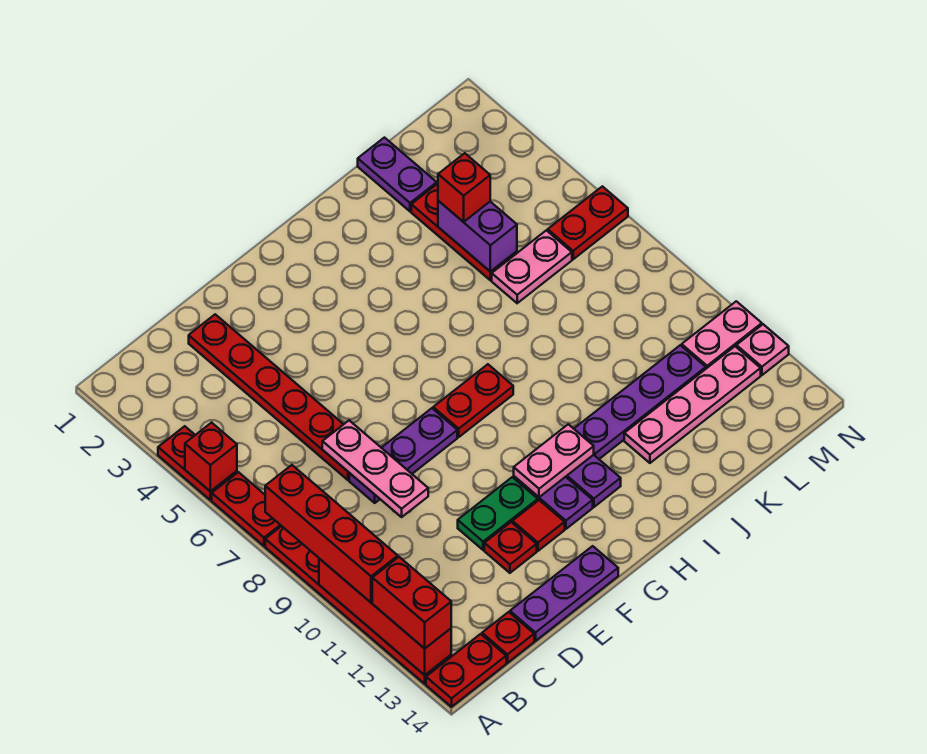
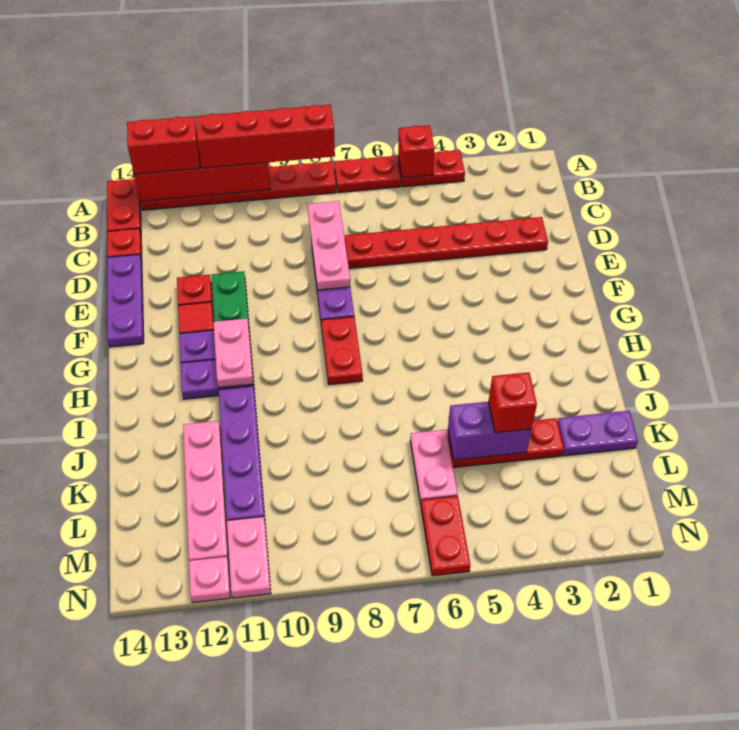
pink 1x3 plate [322,420,428,517] -> pink 1x3 plate turned to [308,201,350,290]

